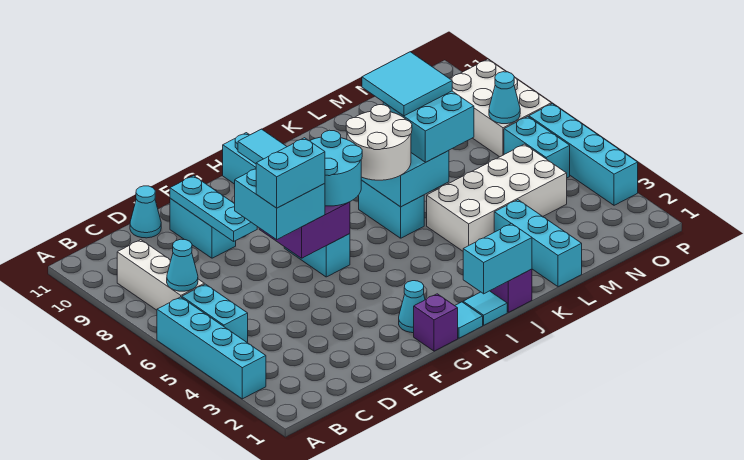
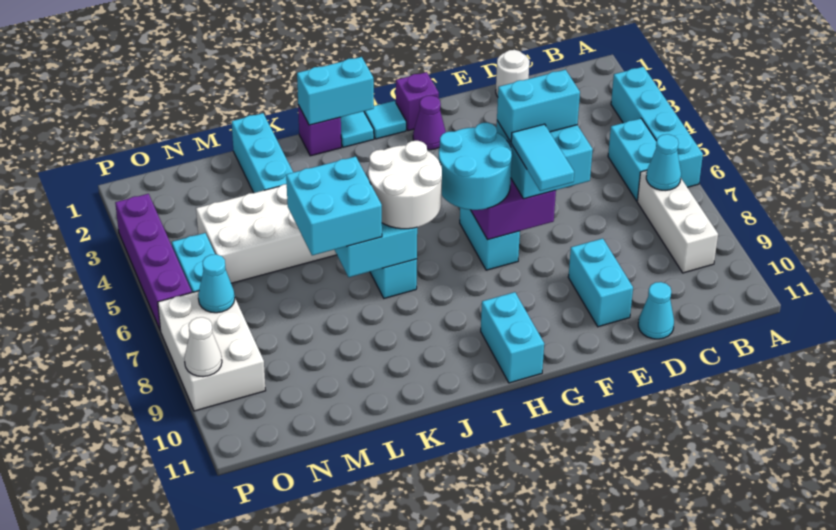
none -> white 1x1 round brick [496,50,530,97]
cyan 1x3 plate [170,176,257,241] -> none
cyan 1x1 cone [399,281,425,333] -> purple 1x1 cone [413,96,446,150]
cyan 2x2 tile [362,52,452,116] -> none
cyan 1x4 brick [529,104,638,205] -> purple 1x4 brick [115,194,192,331]
none -> white 1x1 cone [184,317,222,377]

